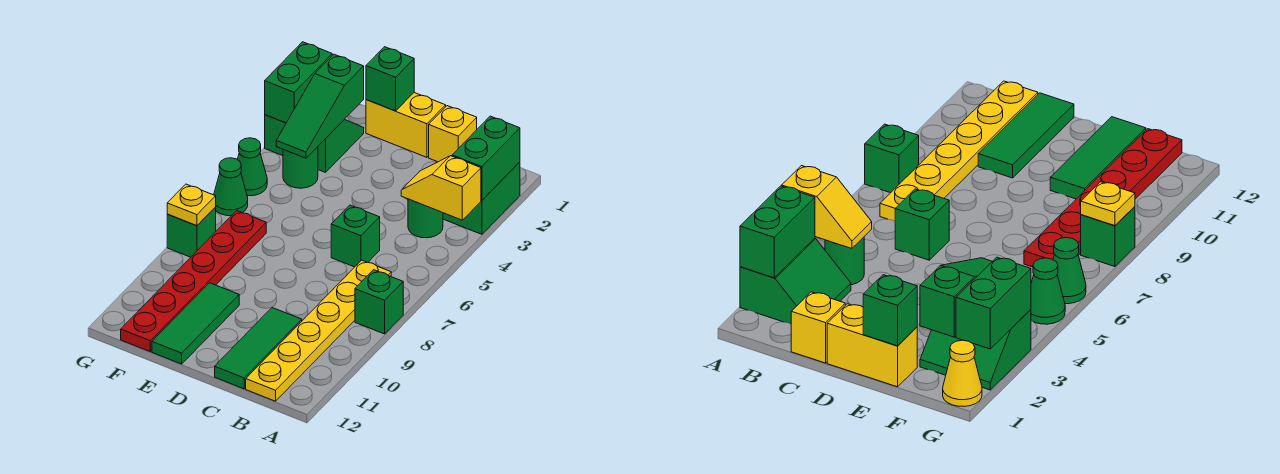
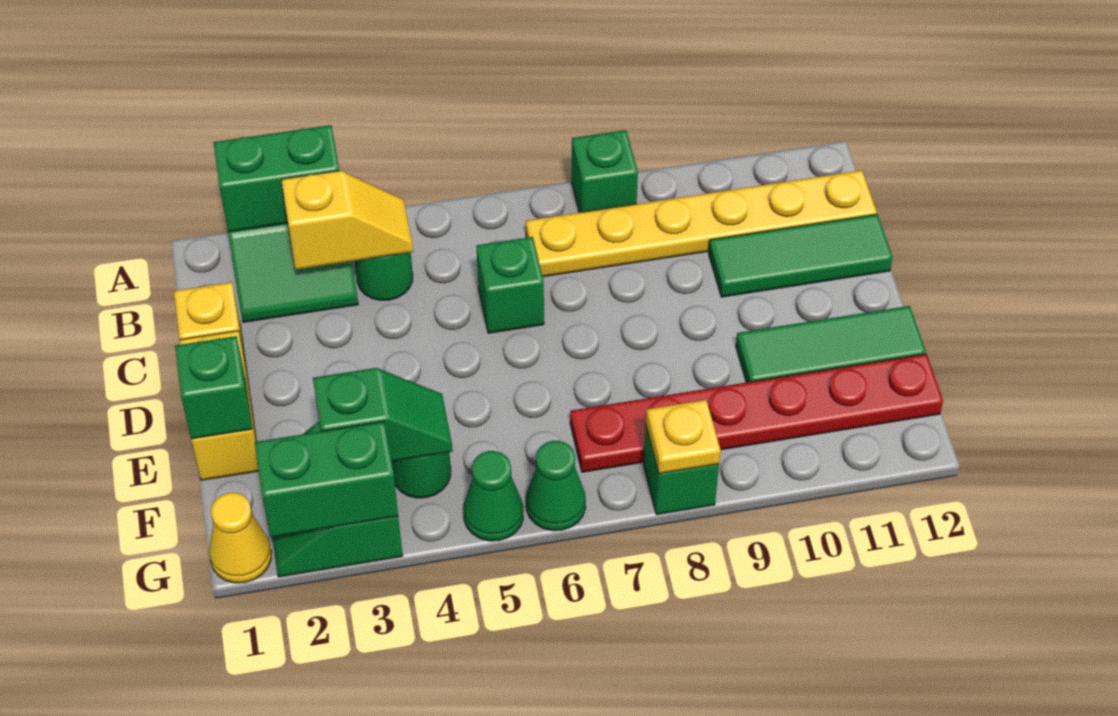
yellow 1x2 slope [401,156,481,220] -> yellow 1x2 slope turned to [281,171,413,270]
green 1x3 slope [276,54,364,158] -> green 1x2 slope [313,368,453,461]

